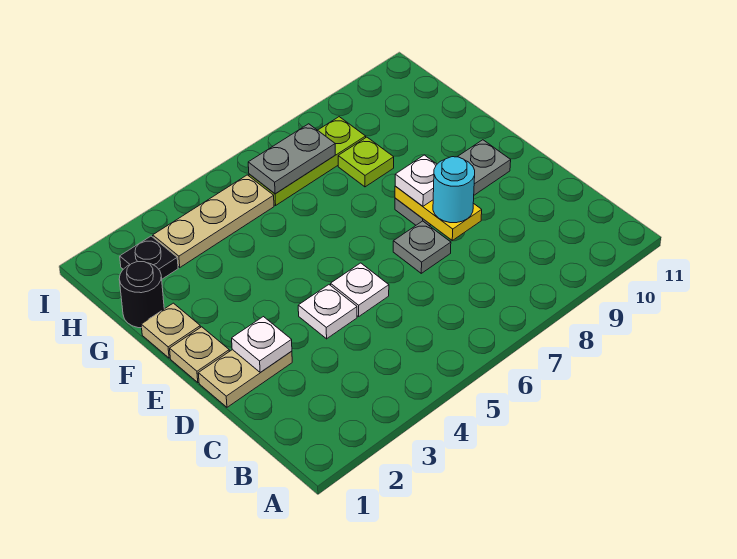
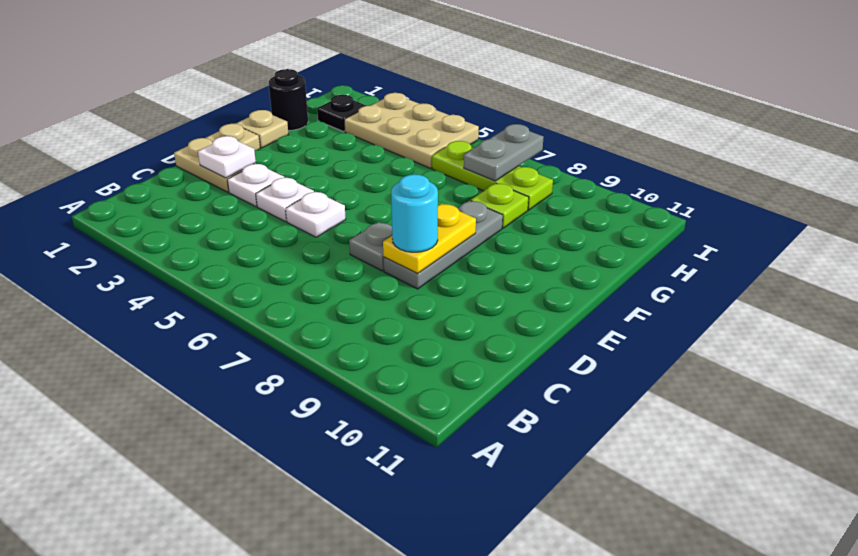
grey 1x3 plate [395,140,511,226] -> grey 1x3 plate turned to [383,201,503,289]
white 1x1 plate [395,155,437,206] -> white 1x1 plate moved to [227,164,284,207]
tan 1x3 plate [153,175,274,267] -> tan 2x3 plate [344,93,479,168]
grey 1x2 plate [248,124,335,194] -> grey 1x2 plate turned to [464,124,544,181]

